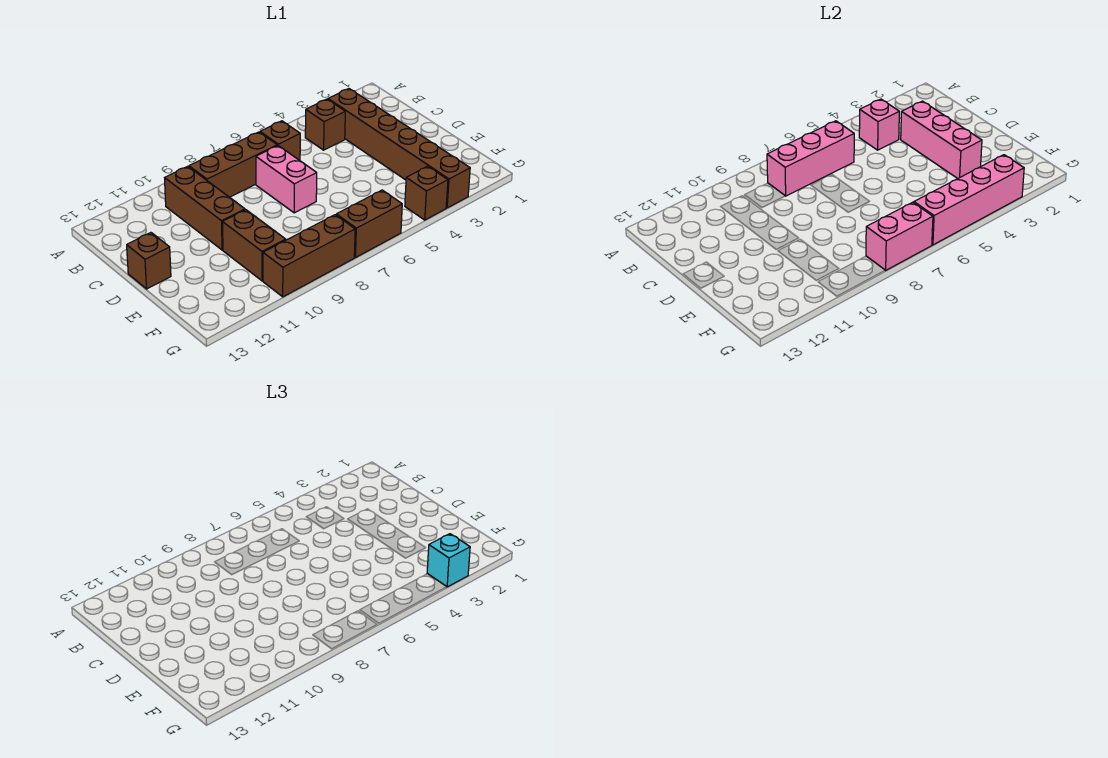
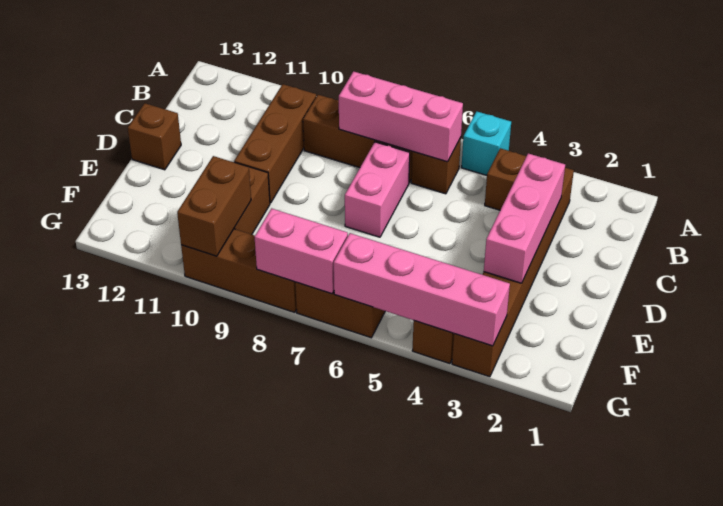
pink 1x1 brick [859,99,899,150] -> none
none -> brown 1x2 brick [177,156,251,256]
cyan 1x1 brick [427,534,470,587] -> cyan 1x1 brick moved to [461,111,511,175]

